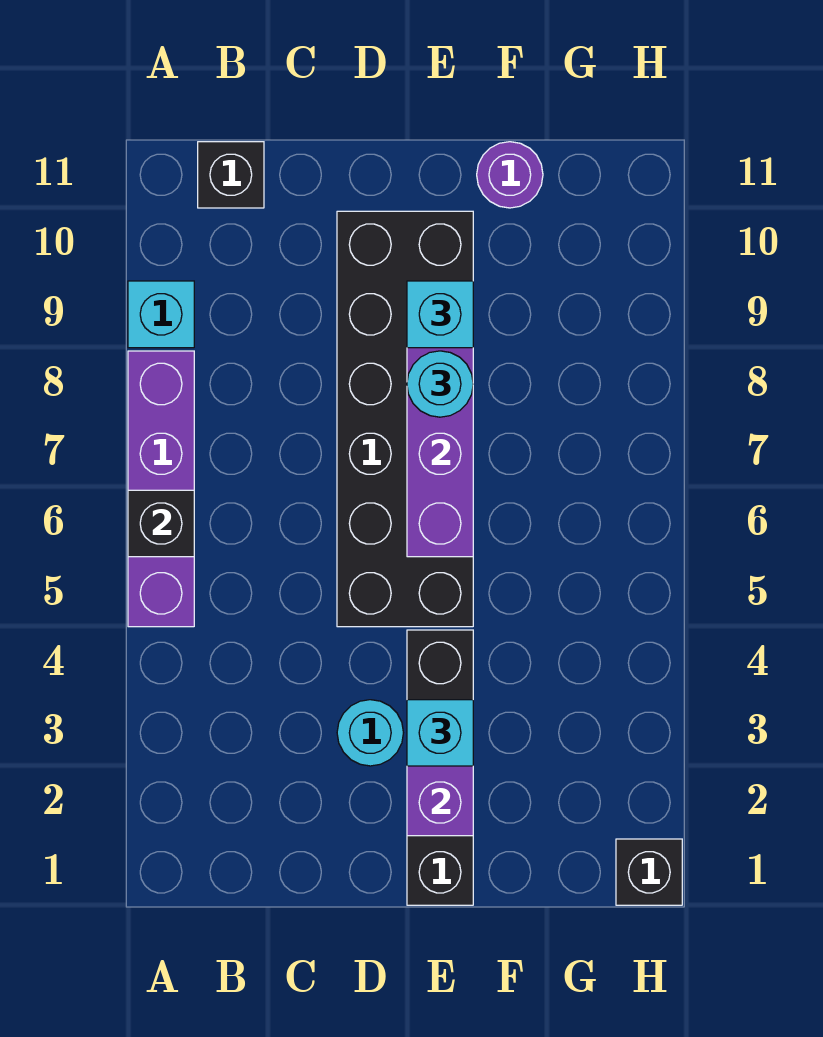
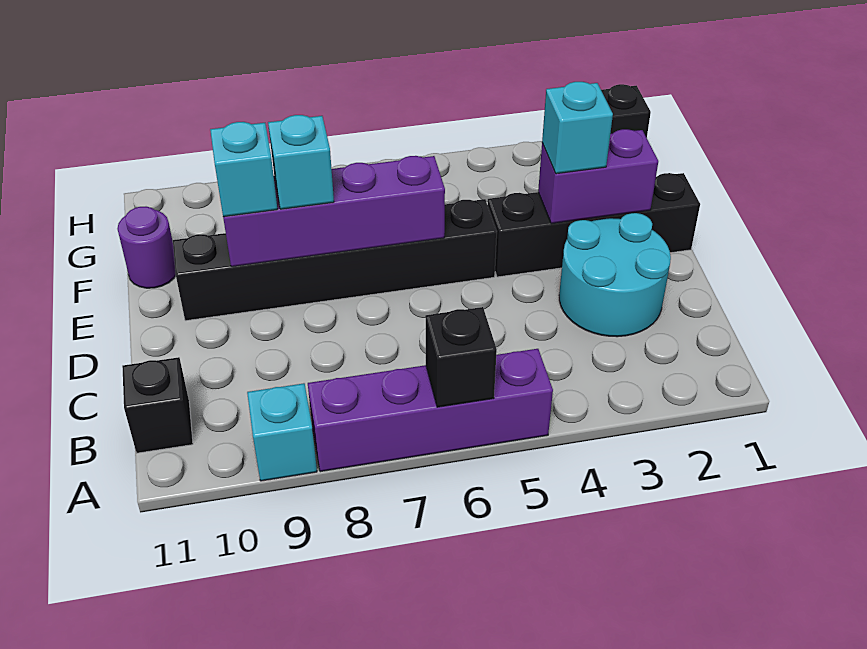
cyan 1x1 round brick [337,700,403,766] -> cyan 2x2 round brick [559,213,671,337]
black 2x6 brick [337,211,473,627] -> black 1x6 brick [173,199,497,321]
cyan 1x1 round brick [407,351,473,417] -> cyan 1x1 brick [268,115,334,209]

